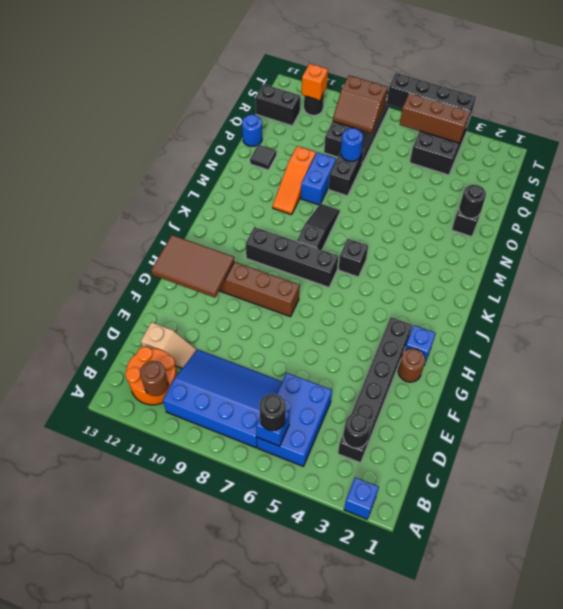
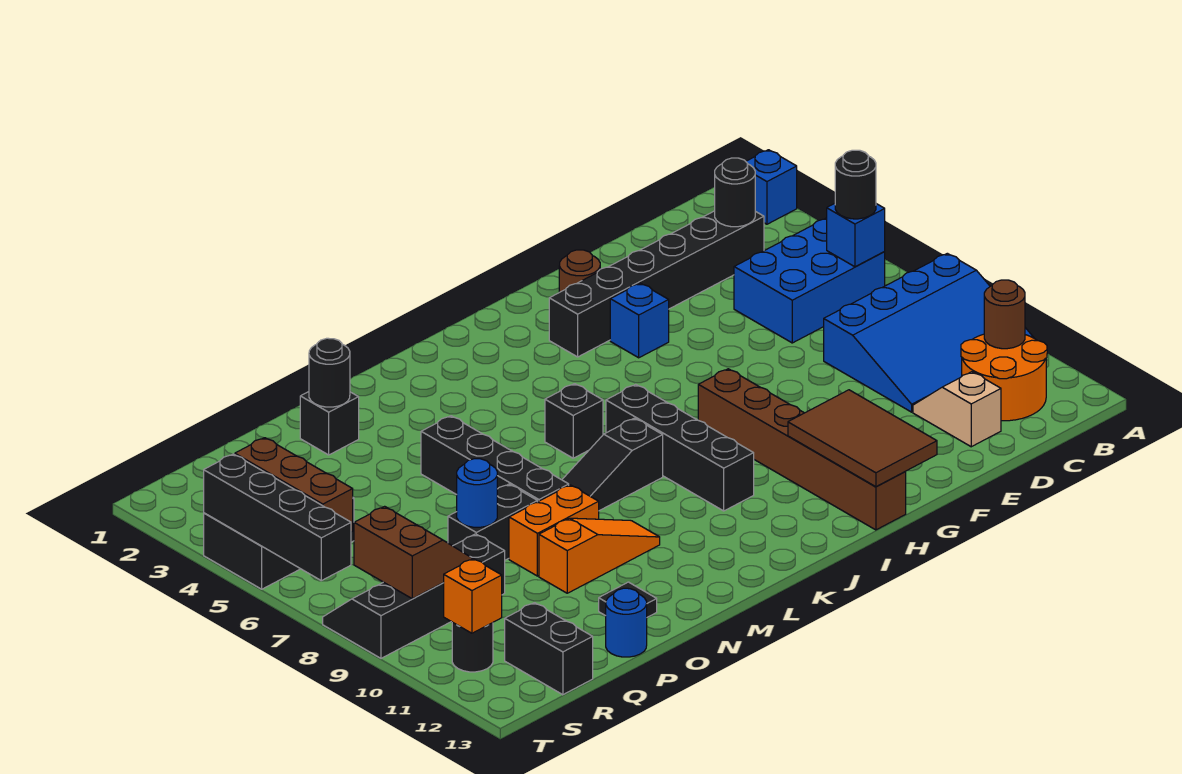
blue 3x4 slope [163,350,282,448] -> blue 3x4 slope turned to [824,253,1034,412]
blue 1x1 brick [405,325,436,365] -> blue 1x1 brick moved to [610,283,669,358]
none -> black 1x4 brick [421,416,569,502]
blue 1x2 brick [301,152,336,205] -> orange 1x2 brick [509,485,599,576]

